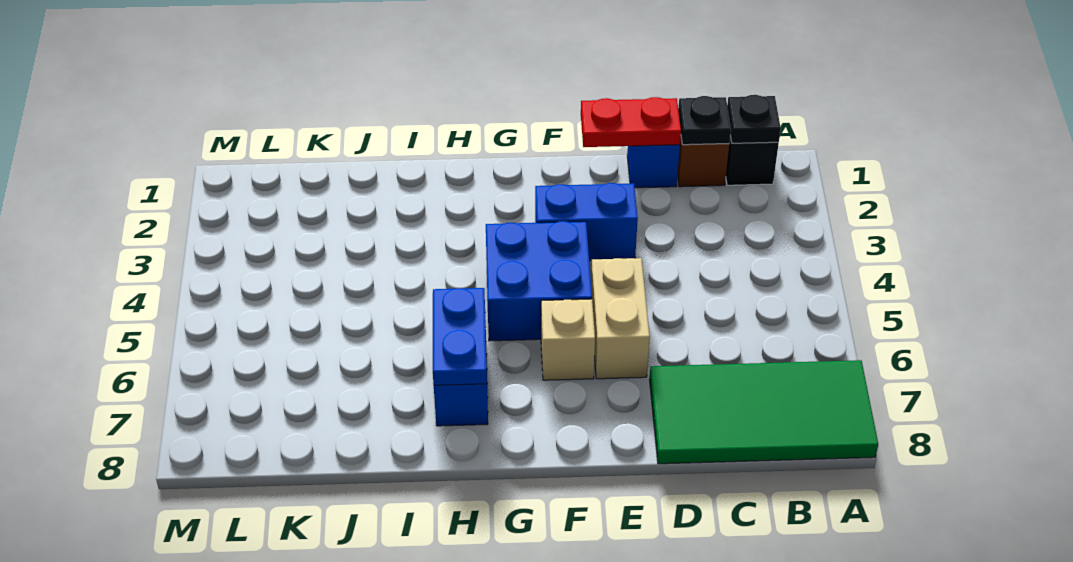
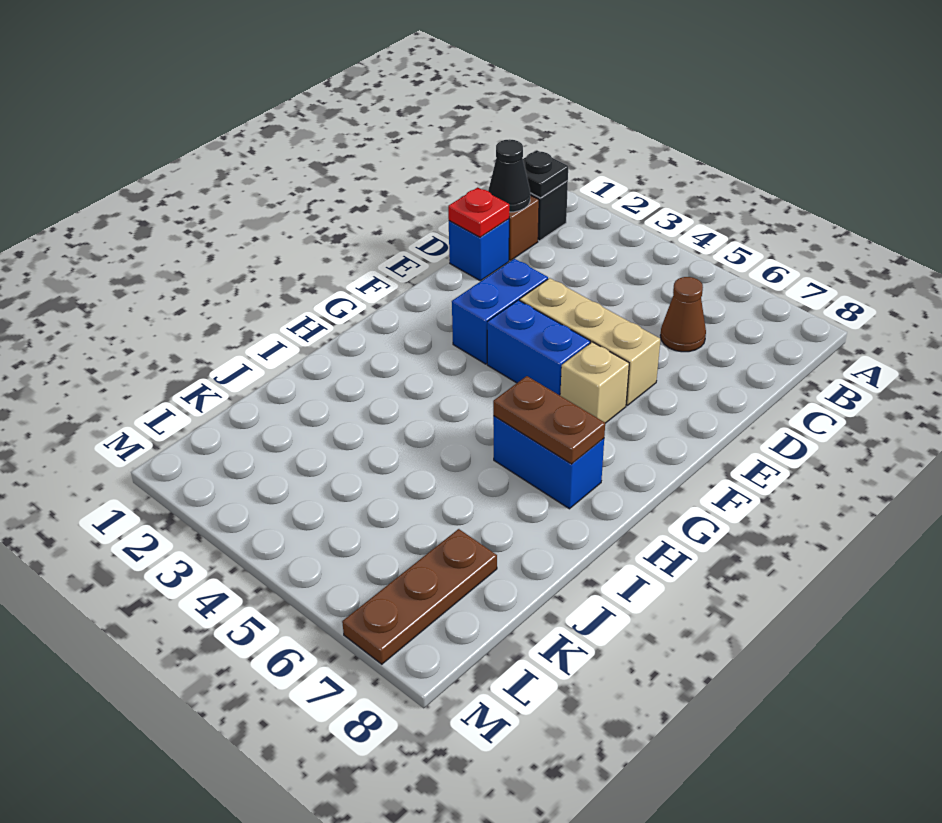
green 2x4 tile [649,360,878,464] -> none
black 1x1 plate [678,96,731,145] -> black 1x1 cone [488,139,530,212]
none -> brown 1x1 cone [660,277,706,352]
red 1x2 plate [581,97,681,147] -> red 1x1 plate [448,187,509,237]
tan 1x2 brick [591,258,650,379] -> tan 1x3 brick [520,278,660,405]
blue 2x2 brick [486,221,592,341] -> blue 1x2 brick [487,300,591,395]
blue 1x2 plate [433,288,487,385] -> brown 1x2 plate [493,376,605,464]
none -> brown 1x3 plate [342,529,497,664]

